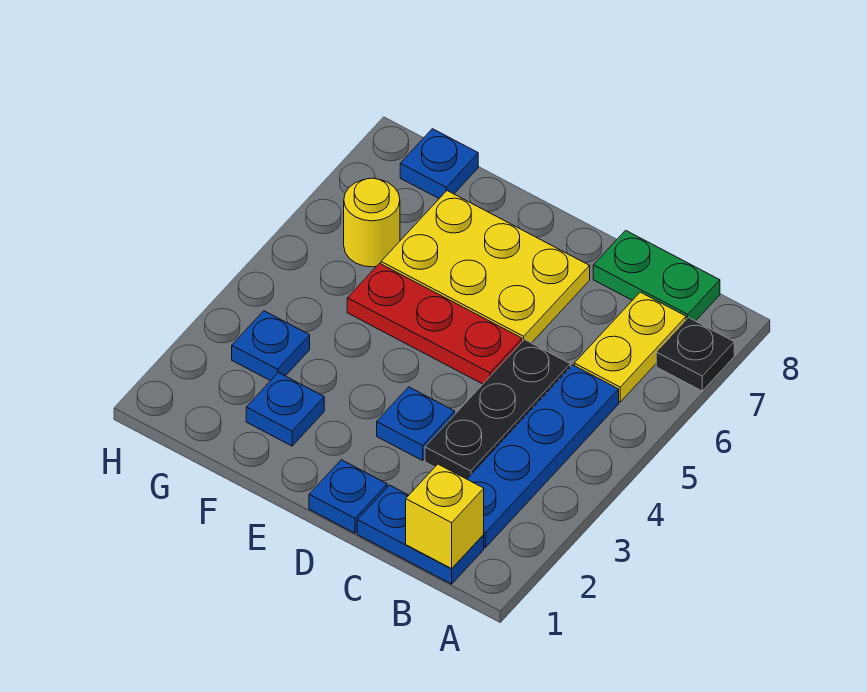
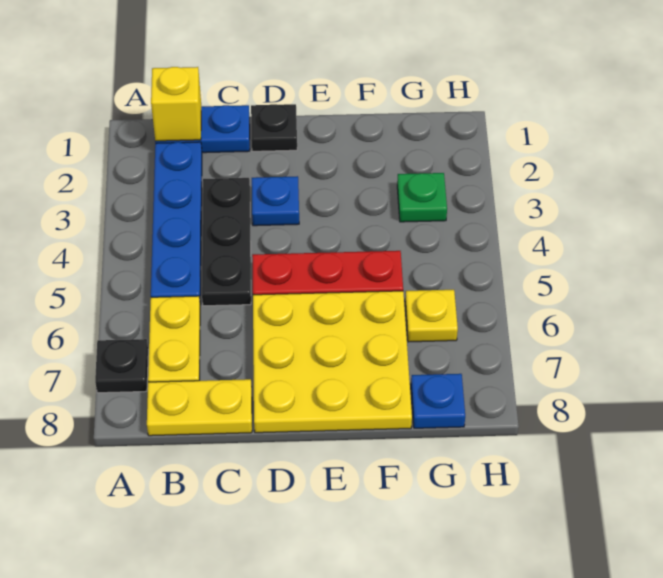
green 1x2 plate [593,230,720,321] -> yellow 1x2 plate [147,379,252,436]
blue 1x1 plate [309,460,387,533] -> black 1x1 plate [251,104,297,151]
yellow 2x3 plate [381,191,590,343] -> yellow 3x3 plate [253,291,412,433]
blue 1x1 plate [246,373,324,446] -> none
blue 1x1 plate [232,311,310,381] -> green 1x1 plate [397,173,447,222]
yellow 1x1 round brick [344,178,400,267] -> yellow 1x1 plate [405,290,458,342]

